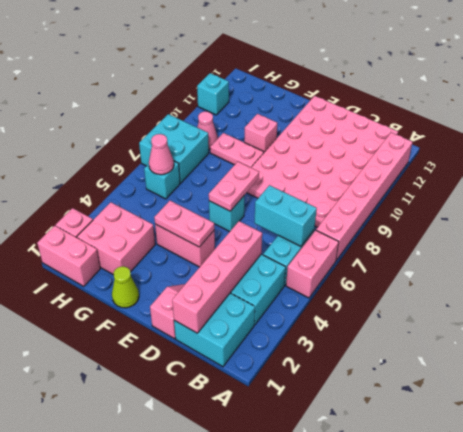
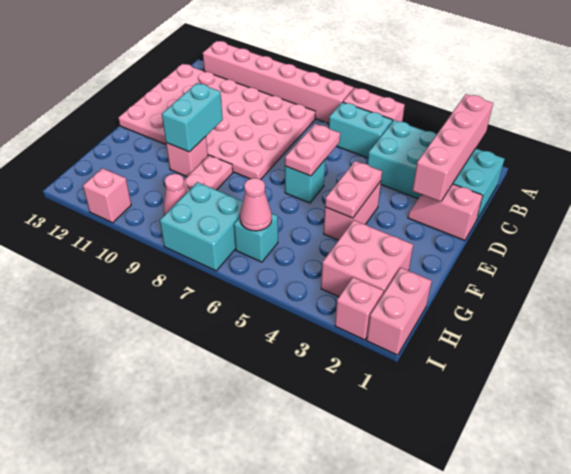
cyan 1x2 brick [255,185,317,246] -> cyan 1x2 brick moved to [162,83,223,152]
pink 1x4 brick [172,221,262,333] -> pink 1x4 brick turned to [412,94,493,202]
pink 1x2 plate [209,162,259,211] -> pink 1x2 plate turned to [285,124,340,176]
lime 1x1 cone [112,266,139,308] -> none
cyan 1x1 brick [197,73,229,115] -> pink 1x1 brick [83,168,131,223]

